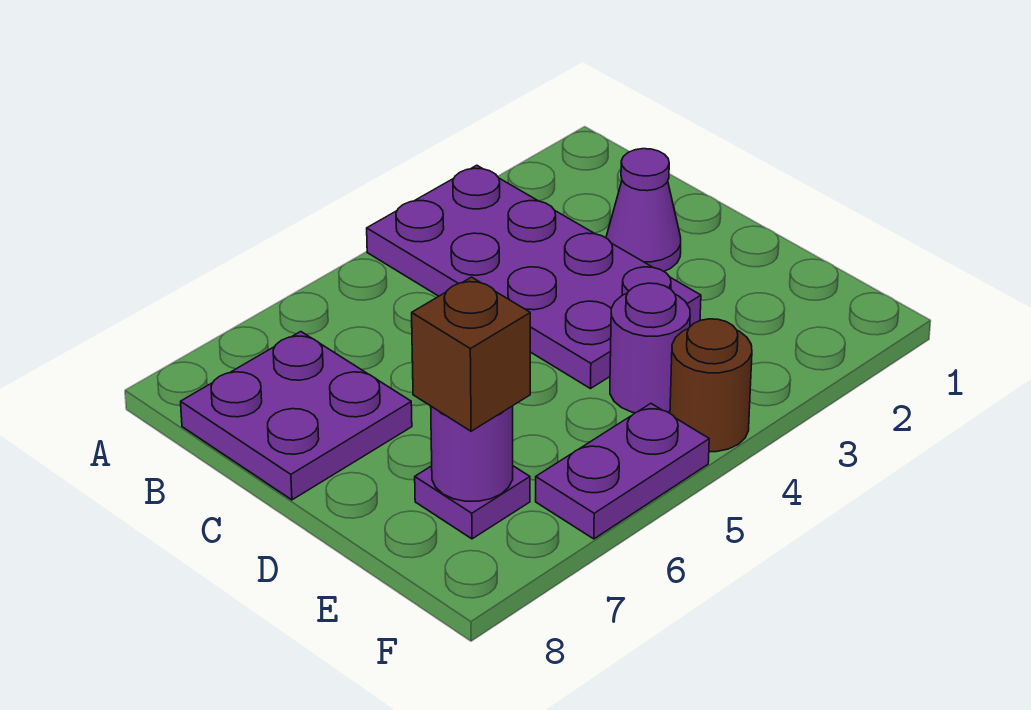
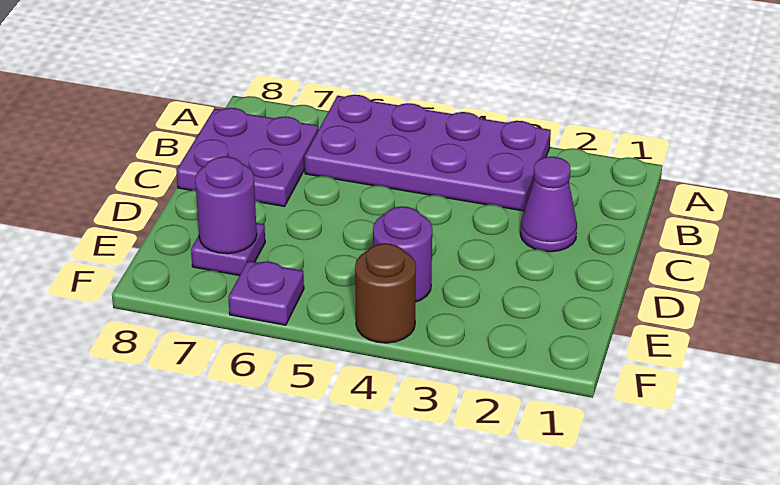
purple 2x4 plate [367,165,701,389] -> purple 2x4 plate turned to [305,95,551,211]
brown 1x1 brick [412,277,530,431] -> none
purple 1x2 plate [536,404,709,539] -> purple 1x1 plate [229,261,304,325]

